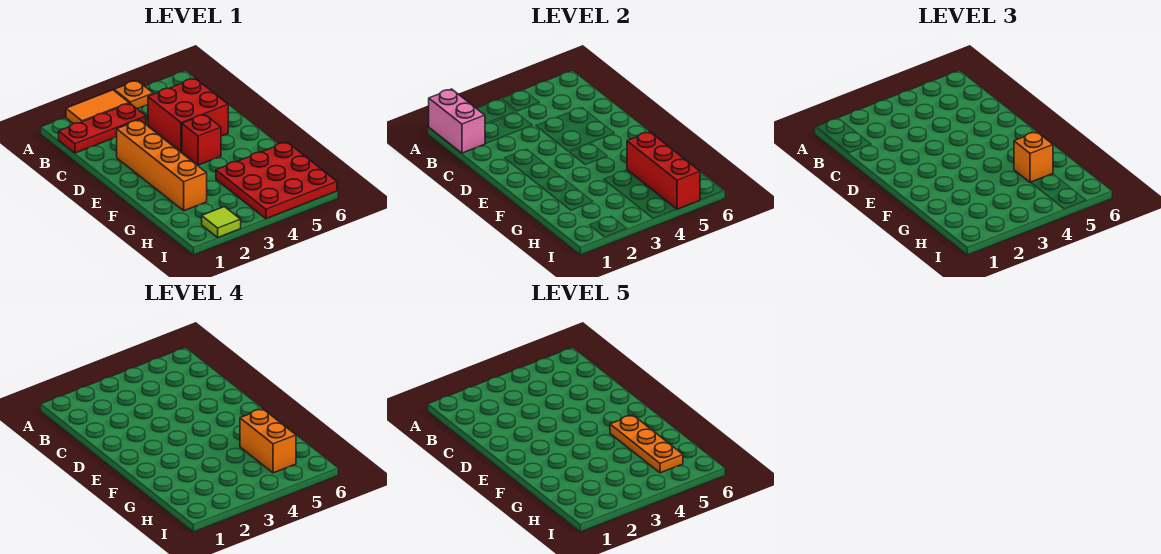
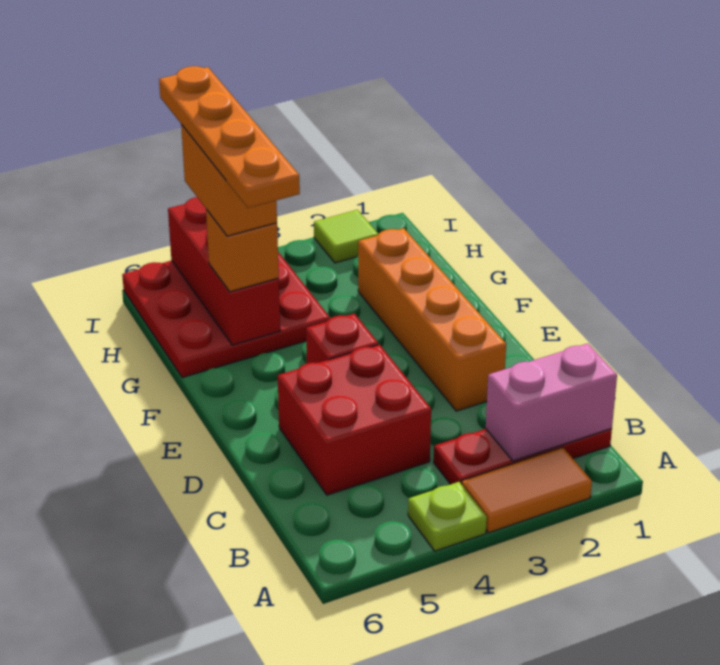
pink 1x2 brick [429,89,485,153] -> pink 1x2 brick turned to [486,344,617,461]
orange 1x1 plate [114,81,153,109] -> lime 1x1 plate [408,482,487,551]
orange 1x3 plate [610,415,683,473] -> orange 1x4 plate [159,66,300,208]

